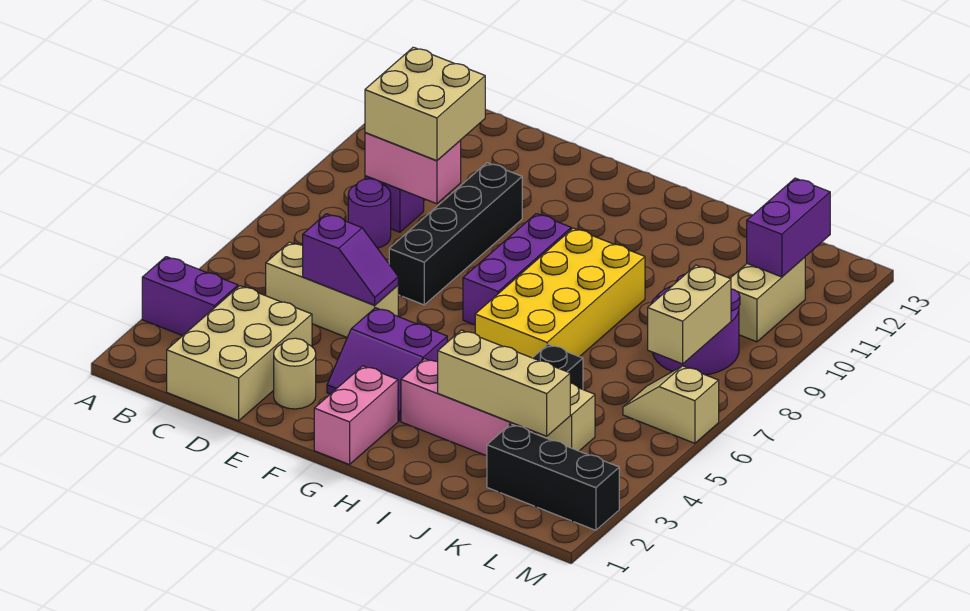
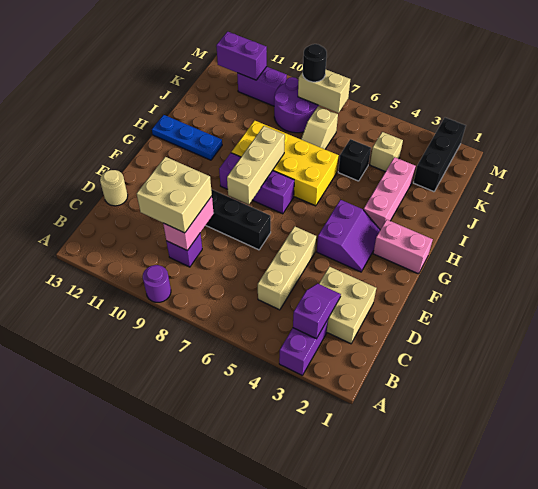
tan 2x3 brick [167,286,312,421] -> tan 2x2 brick [319,267,376,344]
purple 1x1 round brick [348,179,391,248] -> purple 1x1 round brick moved to [143,265,171,302]
purple 1x2 slope [303,214,398,305] -> purple 1x2 slope moved to [293,283,341,339]
tan 1x1 round brick [274,338,316,409] -> tan 1x1 round brick moved to [100,170,128,206]
none -> blue 1x3 plate [152,115,222,160]
tan 1x3 brick [438,330,570,436] -> tan 1x3 brick moved to [227,126,285,204]
tan 1x2 slope [623,366,719,443] -> tan 1x2 slope moved to [301,106,338,149]
none -> black 1x1 round brick [303,44,327,82]
tan 1x2 brick [730,257,805,342] -> purple 1x2 brick [237,67,287,106]

